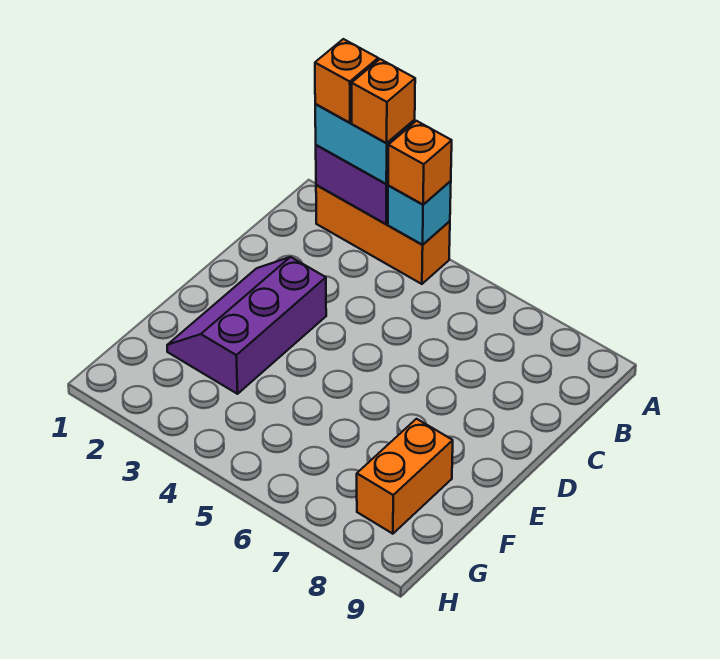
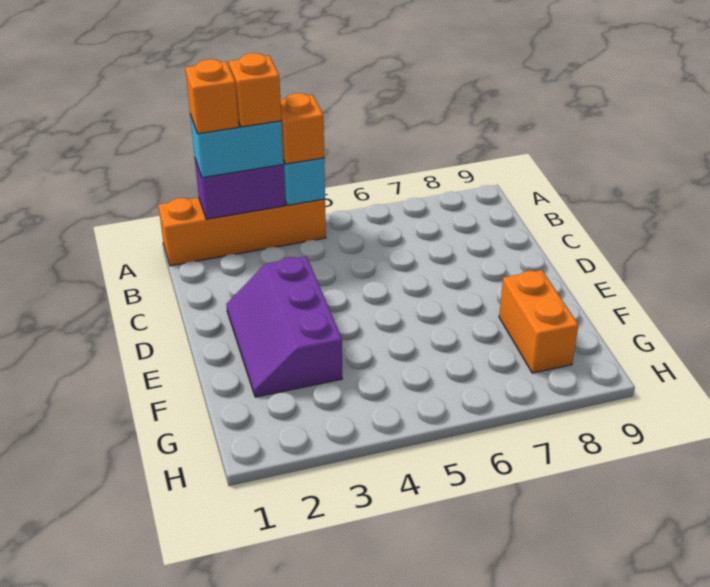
orange 1x3 brick [316,185,450,284] -> orange 1x4 brick [158,198,326,266]

